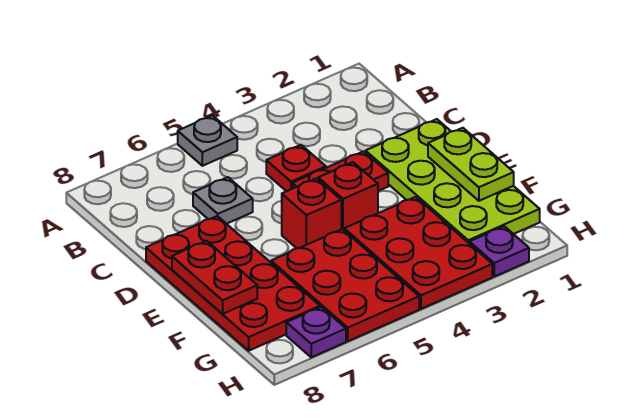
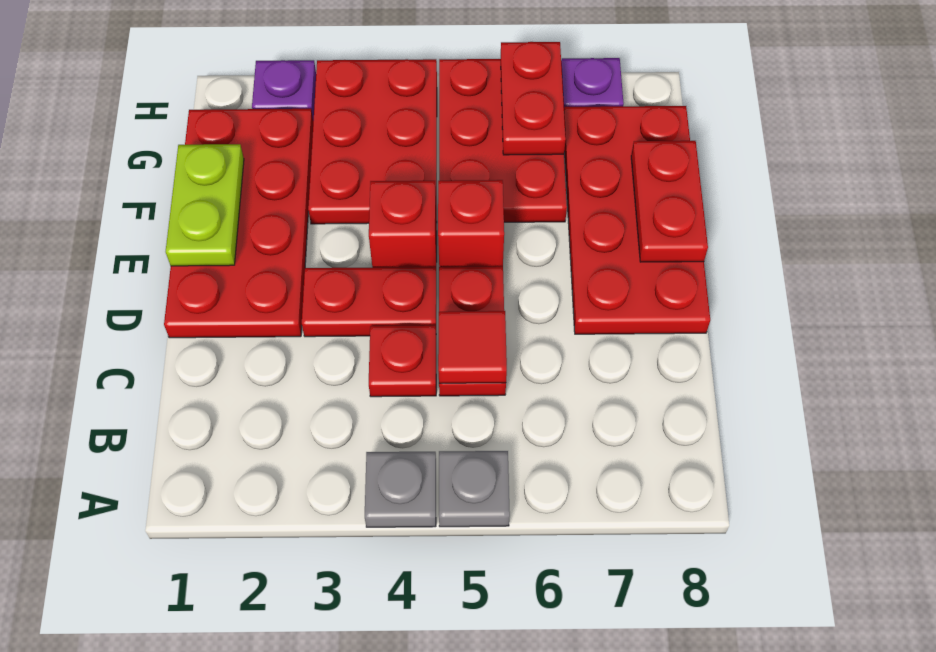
none -> red 1x2 plate [439,266,506,396]
none -> red 1x1 tile [438,311,507,383]
grey 1x1 plate [193,177,253,224] -> grey 1x1 plate moved to [365,452,436,527]
lime 2x4 plate [365,119,540,243] -> red 2x4 plate [164,109,313,338]
none -> red 1x2 plate [501,42,566,155]

